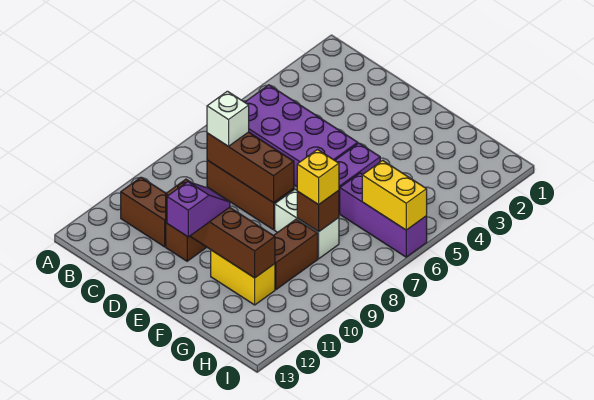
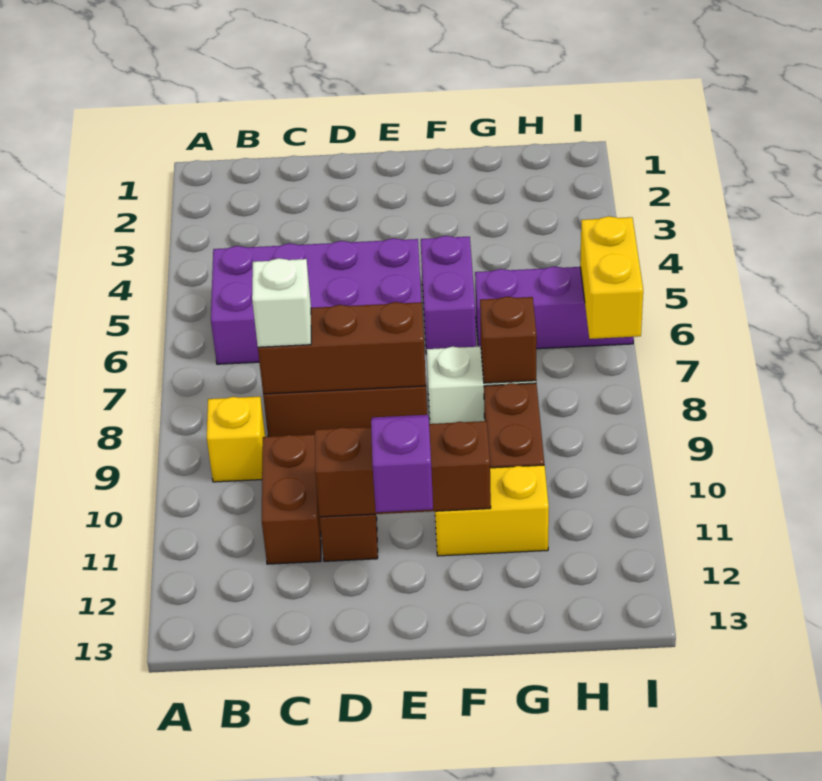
brown 1x2 brick [121,177,166,247] -> brown 1x2 brick turned to [262,434,321,564]
brown 1x4 brick [166,179,275,278] -> brown 1x3 brick [315,421,491,517]
yellow 1x1 brick [297,150,339,205] -> yellow 1x1 brick moved to [207,397,265,482]
yellow 1x2 brick [362,160,427,230] -> yellow 1x2 brick turned to [580,216,643,339]

